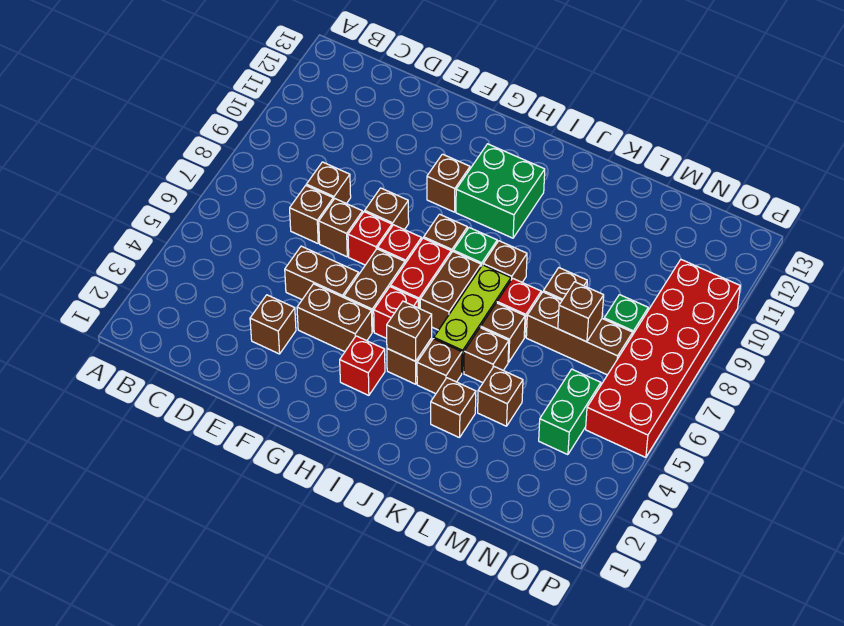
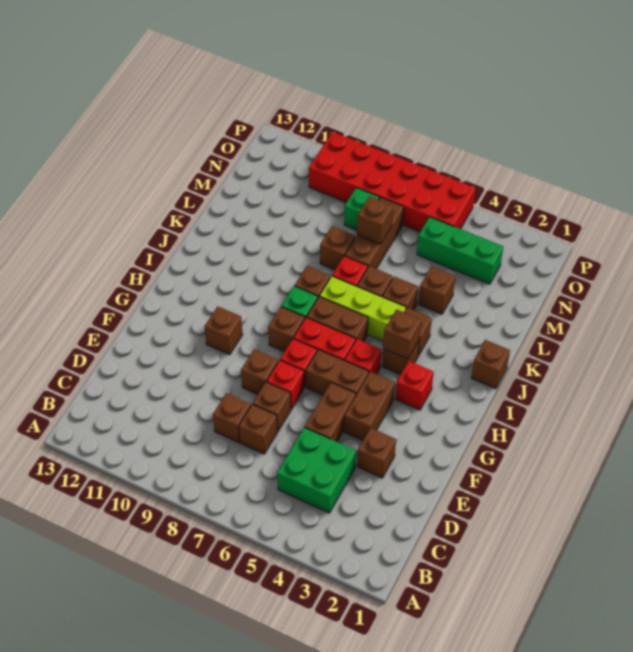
green 2x2 brick [456,144,545,238] -> green 2x2 brick moved to [277,428,356,513]
brown 1x1 brick [431,378,476,438] -> brown 1x1 brick moved to [471,340,510,389]
green 1x2 brick [539,369,601,455] -> green 1x3 brick [417,217,503,284]

